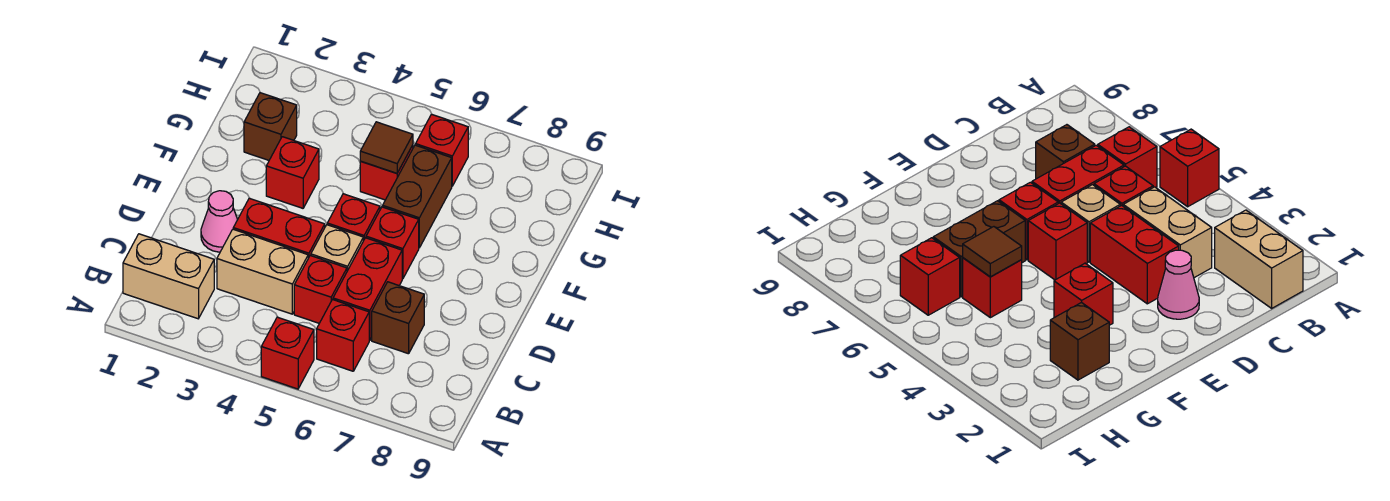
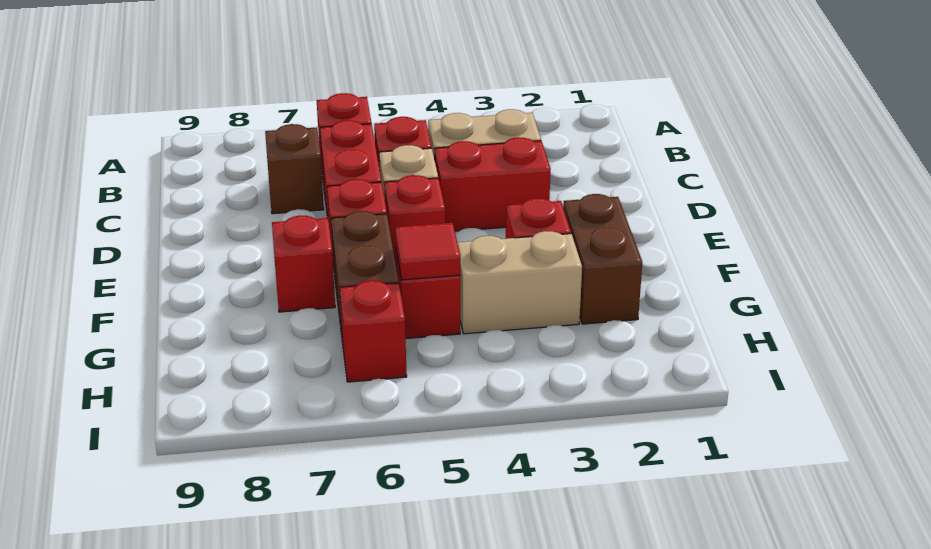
red 1x1 brick [261,317,314,389] -> red 1x1 brick moved to [272,215,335,312]
tan 1x2 brick [123,234,214,319] -> tan 1x2 brick moved to [457,231,582,334]
pink 1x1 cone [201,191,238,252] -> none
brown 1x1 brick [244,93,297,160] -> brown 1x2 brick [563,194,642,324]
brown 1x1 tile [360,122,413,173] -> red 1x1 tile [395,223,460,280]

